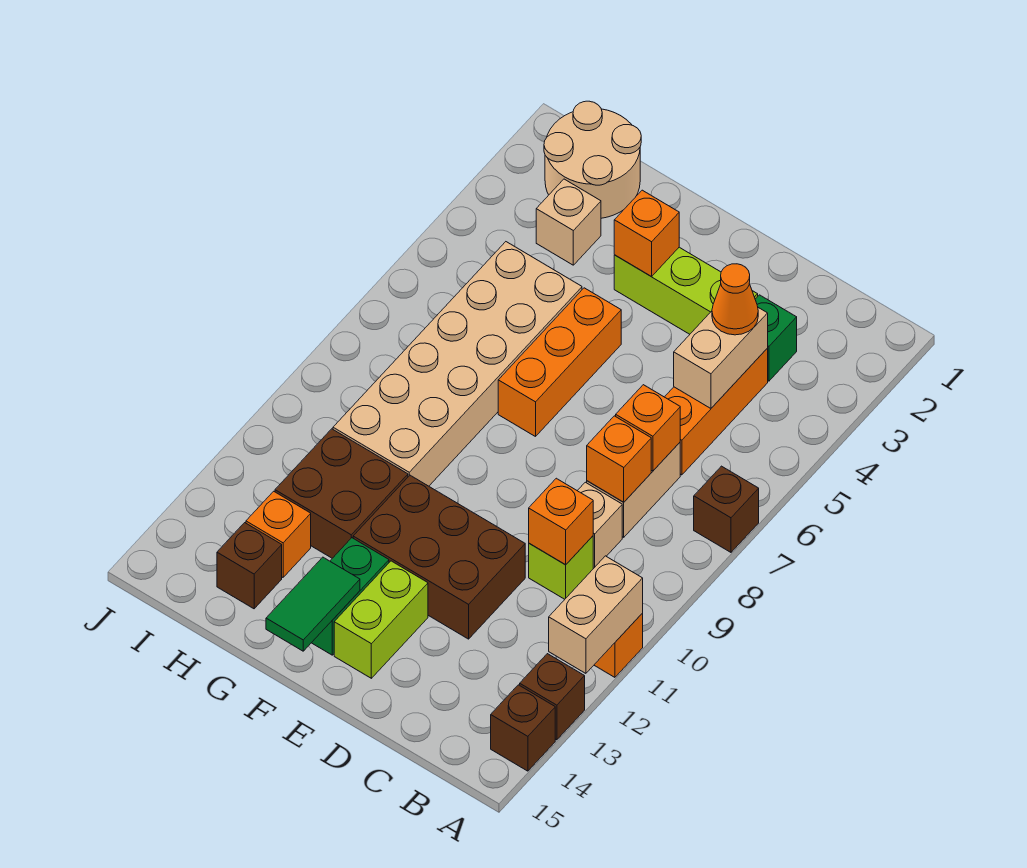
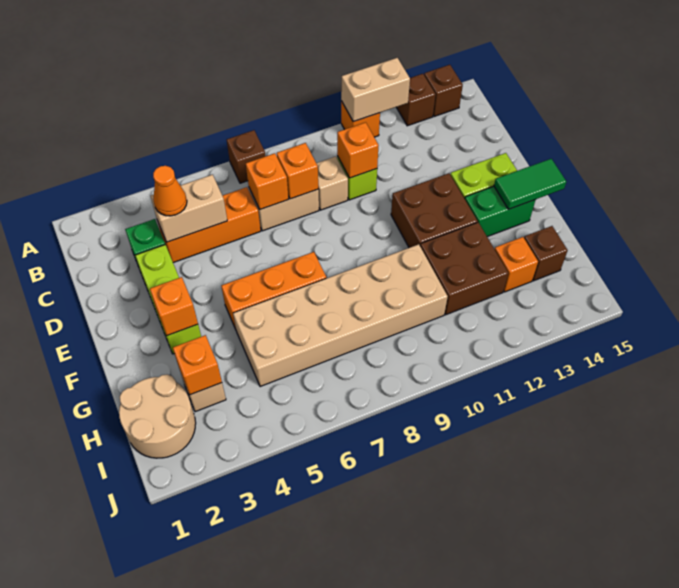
brown 2x3 brick [353,475,525,639] -> brown 2x2 brick [391,173,478,248]
none -> orange 1x1 brick [173,335,222,395]

